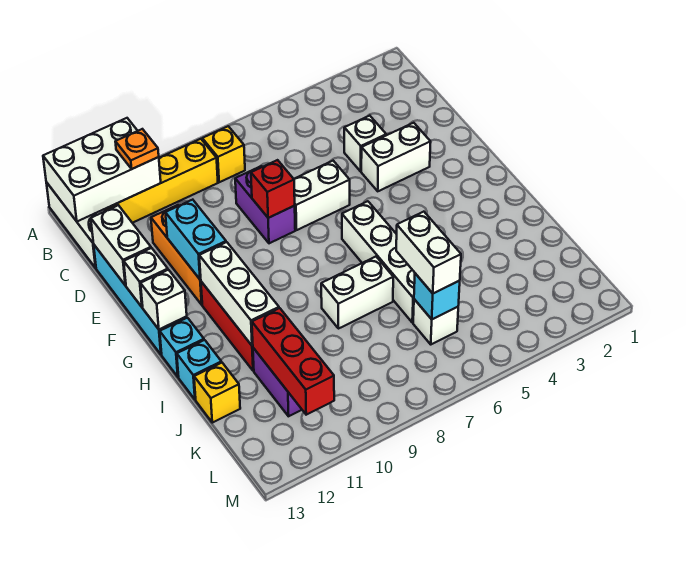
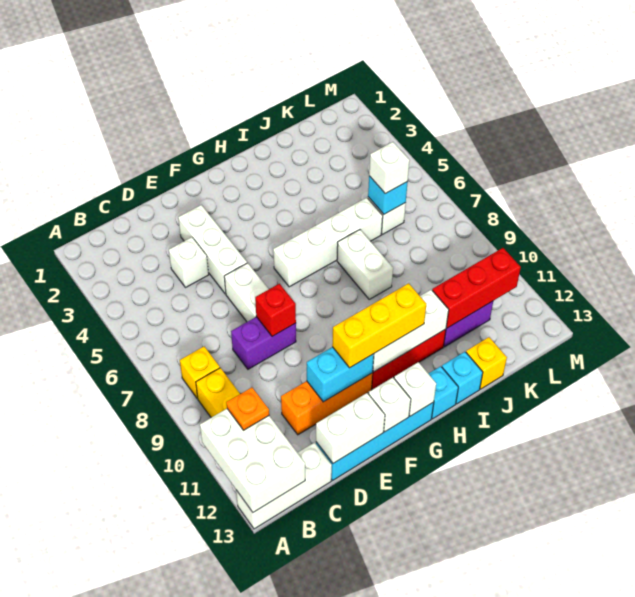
white 1x2 brick [361,123,431,191] -> white 1x3 brick [178,205,247,294]
none -> yellow 1x3 brick [332,283,426,368]
white 1x2 brick [396,212,461,293] -> white 1x1 brick [369,142,409,194]

